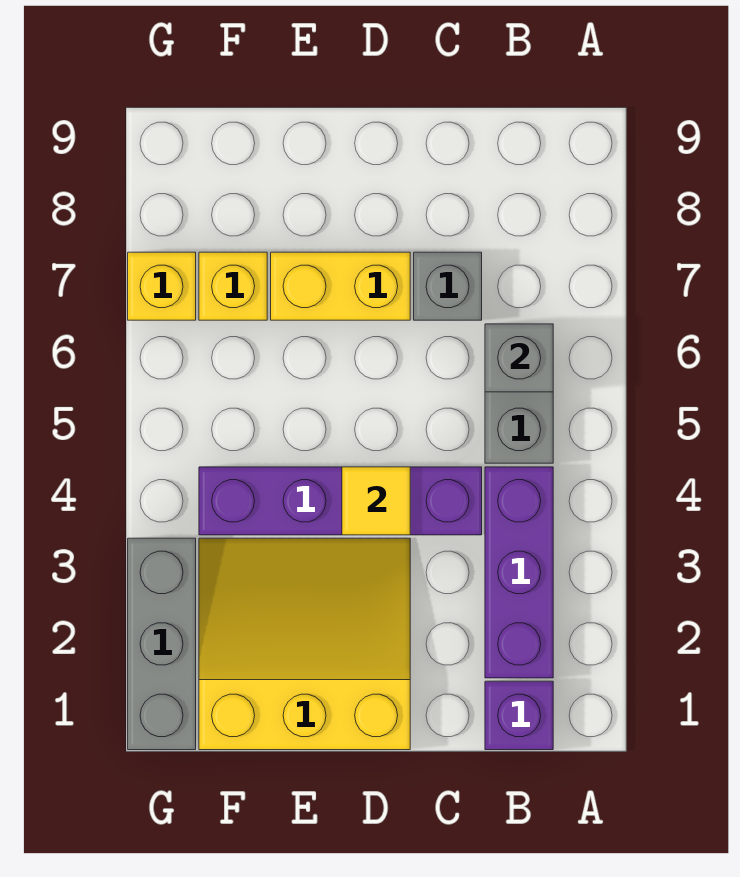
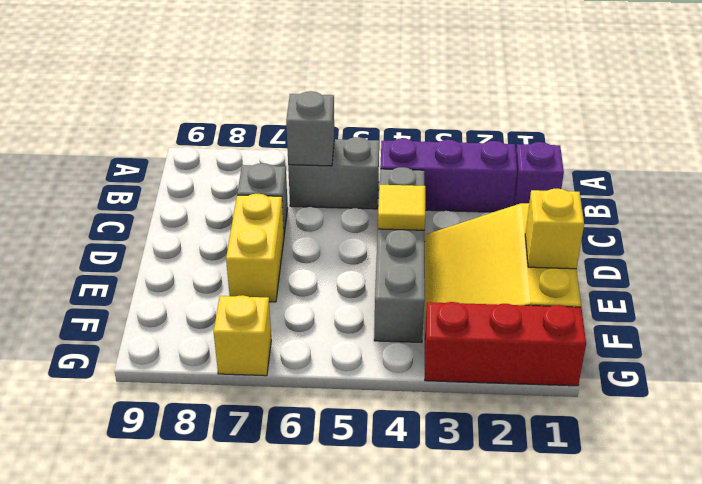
purple 1x4 brick [199,467,482,535] -> grey 1x4 brick [374,167,425,343]
yellow 1x1 brick [199,252,267,320] -> yellow 1x1 brick moved to [525,189,584,269]
grey 1x3 brick [128,538,196,750] -> red 1x3 brick [425,302,586,386]

